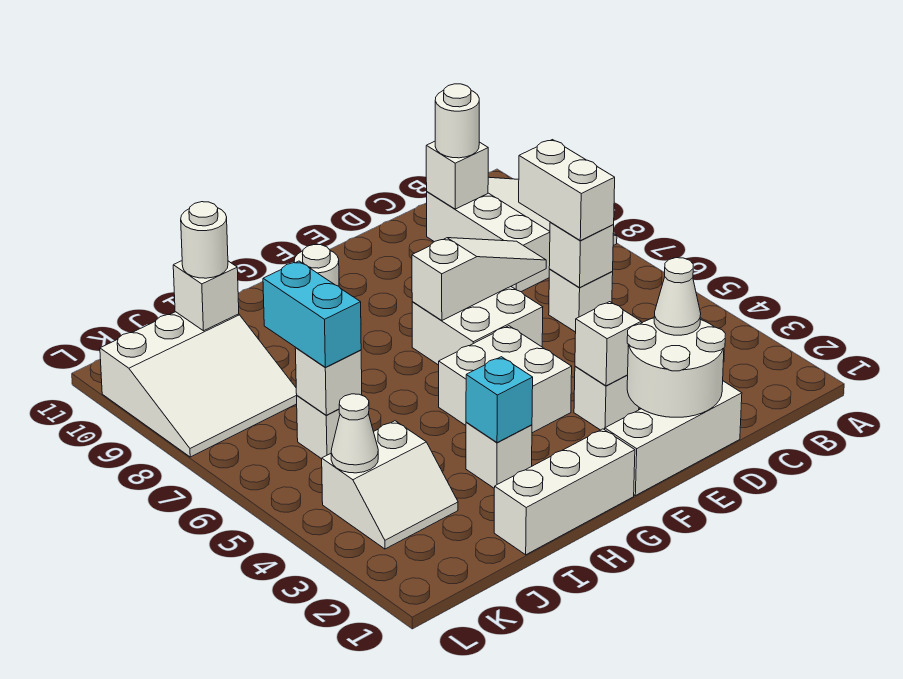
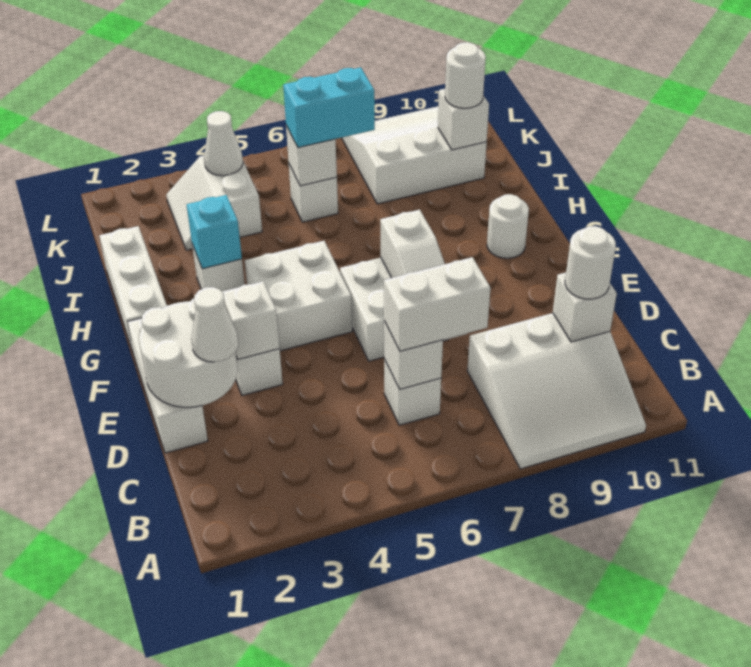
white 3x3 slope [100,312,297,457] -> white 3x3 slope turned to [342,106,487,204]

